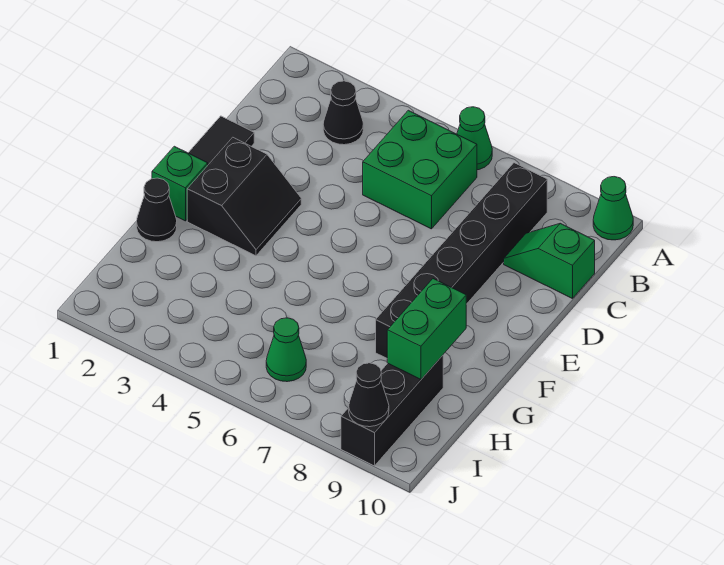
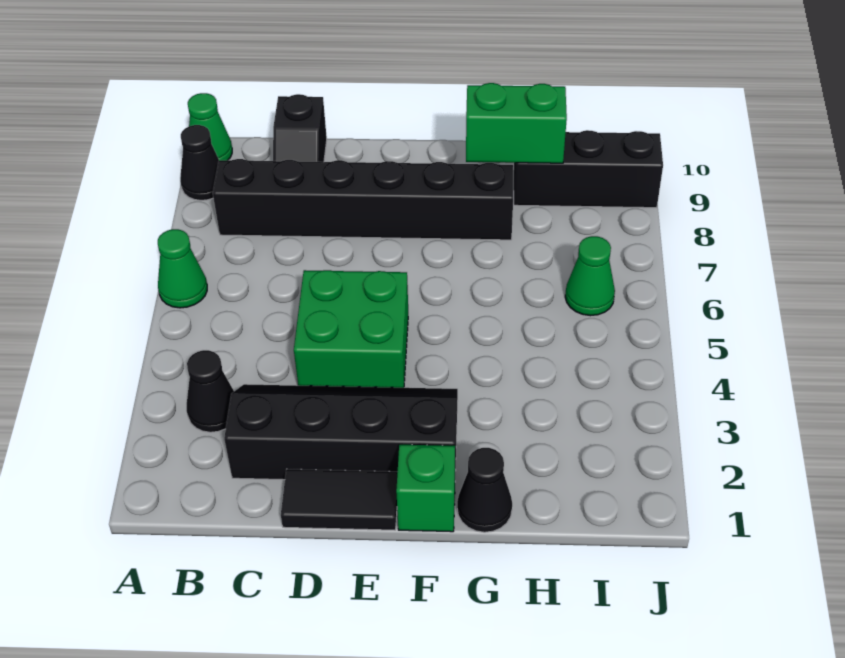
green 2x2 brick [363,110,477,229] -> green 2x2 brick moved to [294,270,408,388]
green 1x2 slope [504,223,595,299] -> black 1x2 slope [273,94,327,162]
black 2x2 slope [187,137,301,256] -> black 2x4 slope [224,384,458,480]
black 1x1 cone [349,363,389,427] -> black 1x1 cone moved to [180,125,219,200]

